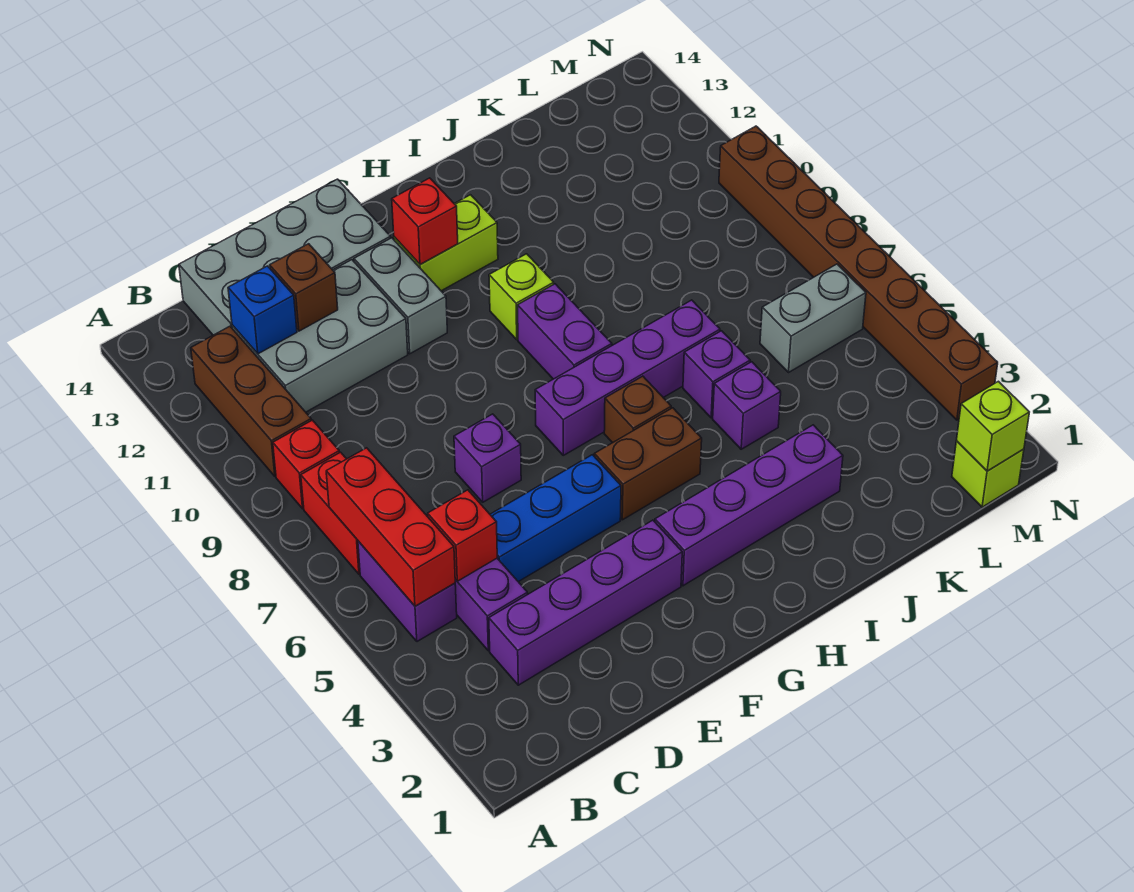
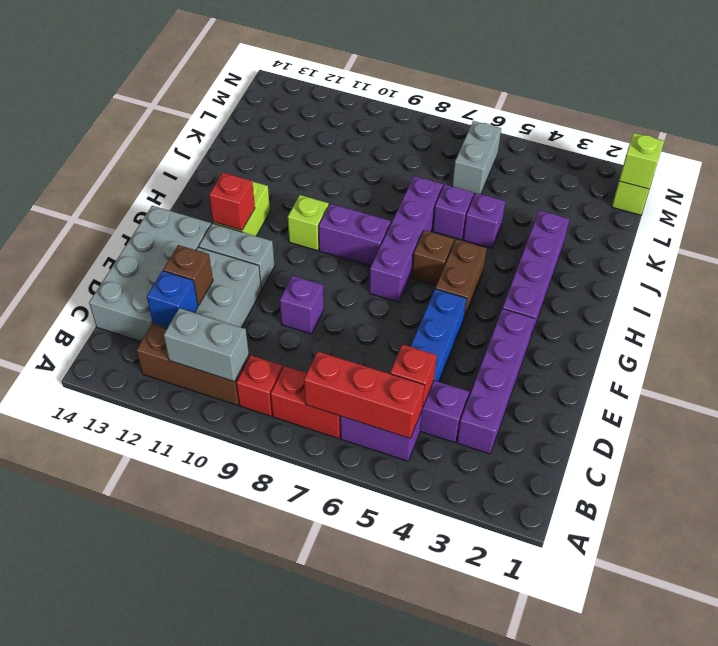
none -> grey 1x2 brick [164,308,249,382]
purple 1x1 brick [454,414,521,502] -> purple 1x1 brick moved to [280,276,324,334]
brown 1x8 brick [719,126,998,420] -> none

